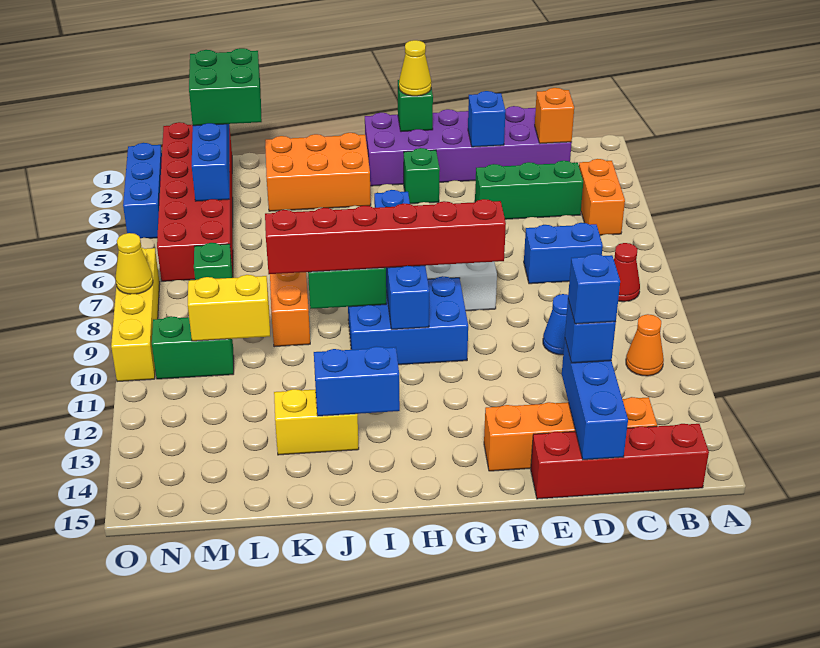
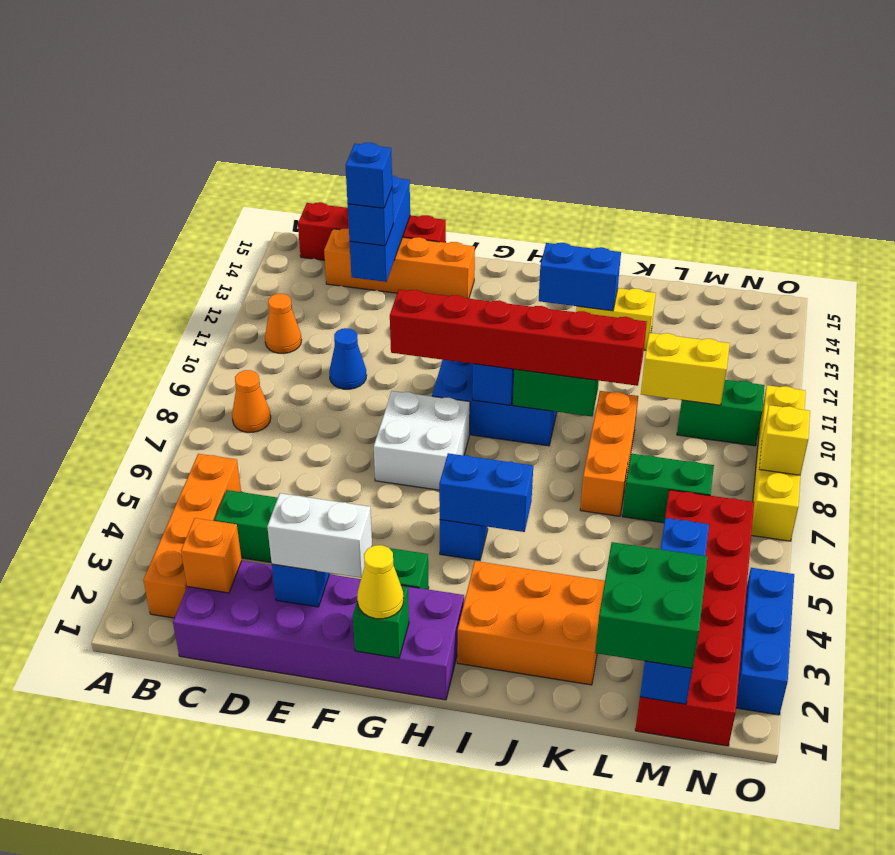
orange 1x2 brick [579,159,625,235] -> orange 1x4 brick [143,454,241,618]
red 1x1 cone [614,243,640,302] -> orange 1x1 cone [232,370,271,432]
blue 1x2 brick [524,223,603,284] -> blue 1x2 brick moved to [439,453,533,532]
none -> white 1x2 brick [267,493,372,578]
green 1x1 brick [194,243,233,280] -> green 1x2 brick [622,454,714,523]
yellow 1x1 cone [115,233,153,294] -> yellow 1x1 brick [759,405,810,475]

